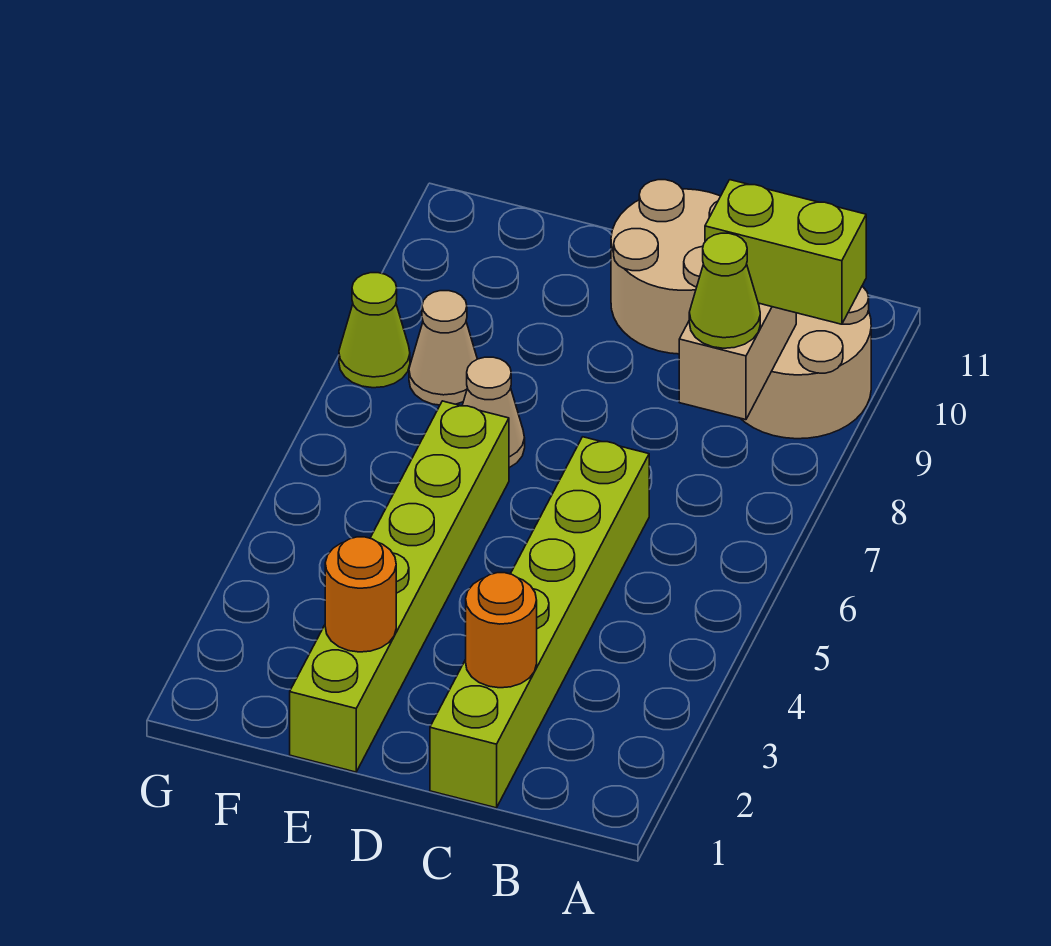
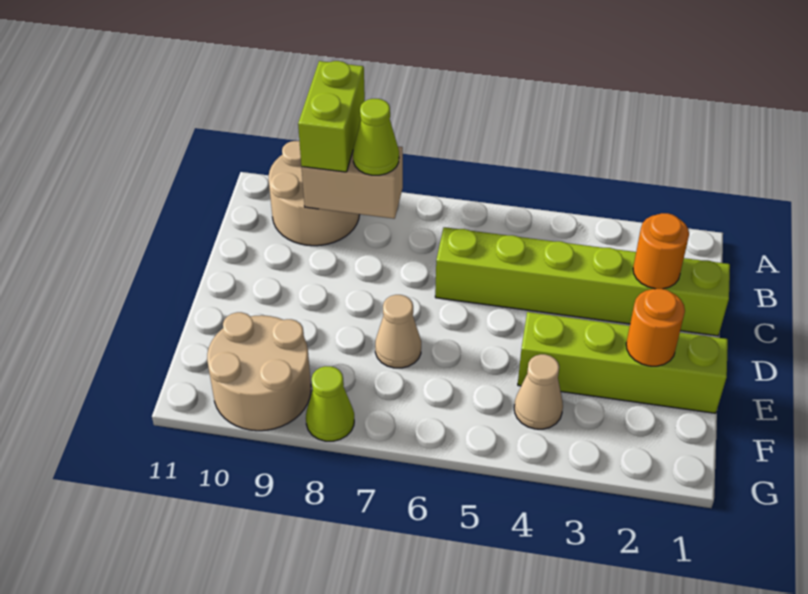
tan 2x2 round brick [611,180,720,354] -> tan 2x2 round brick moved to [207,312,311,431]
lime 1x6 brick [290,401,509,772] -> lime 1x4 brick [518,312,728,413]
tan 1x1 cone [409,291,477,405] -> tan 1x1 cone moved to [514,354,563,429]

